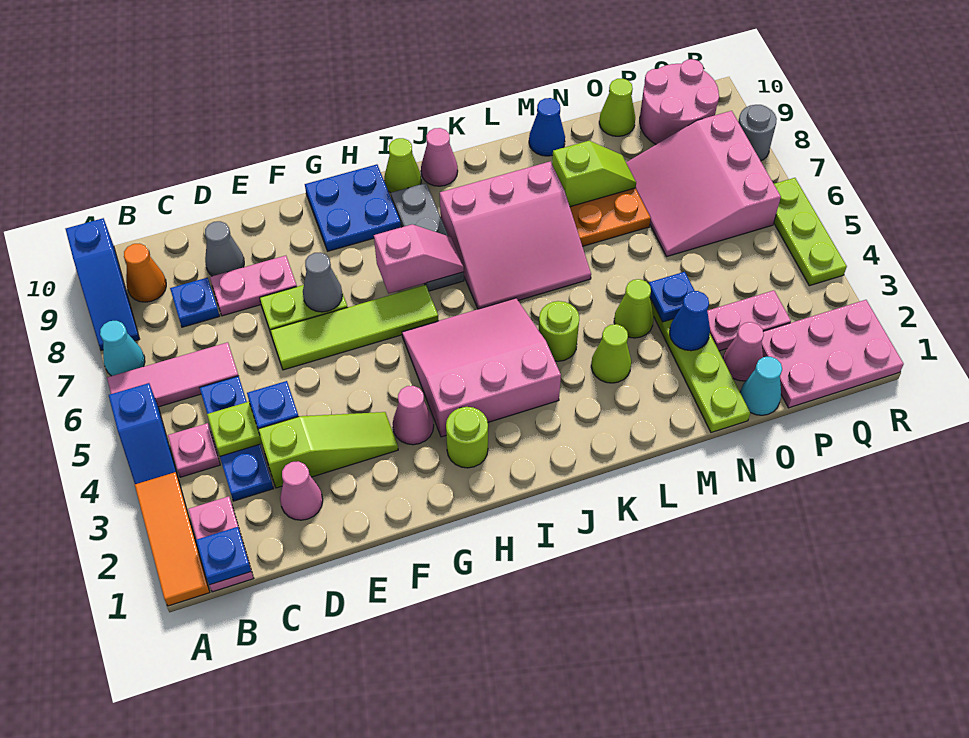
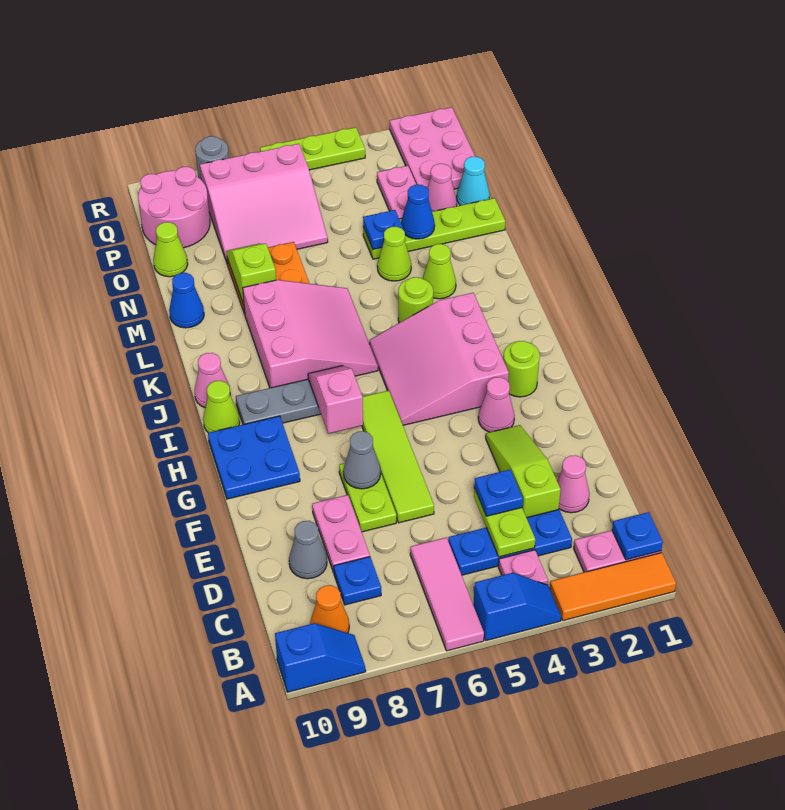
cyan 1x1 cone [100,321,145,376] -> none
blue 1x3 slope [66,218,139,350] -> blue 1x2 slope [275,623,366,692]

